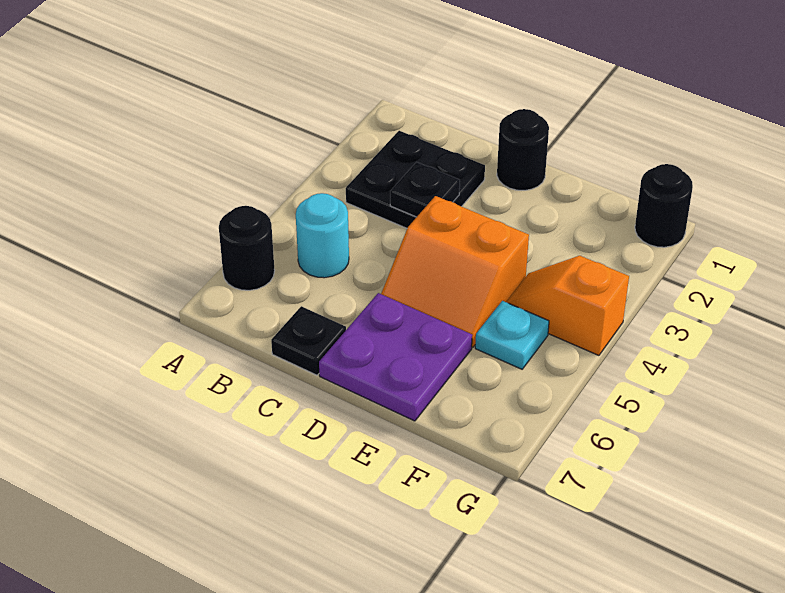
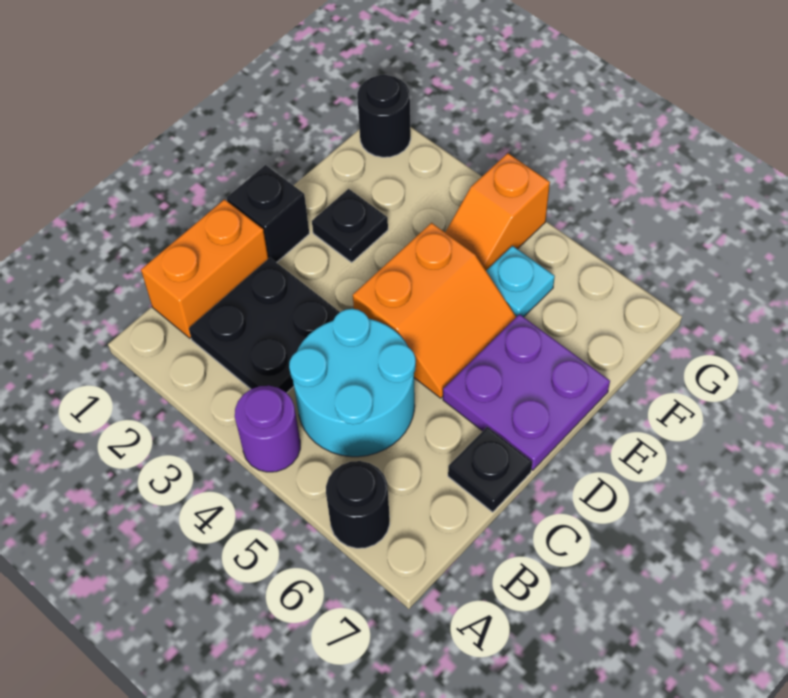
none -> purple 1x1 round brick [235,386,300,472]
none -> orange 1x2 brick [141,199,268,338]
cyan 1x1 round brick [296,193,349,278] -> cyan 2x2 round brick [289,309,416,457]
black 1x1 plate [390,162,460,217] -> black 1x1 plate moved to [312,189,388,262]
black 1x1 round brick [497,109,549,190] -> black 1x1 brick [227,165,309,263]

